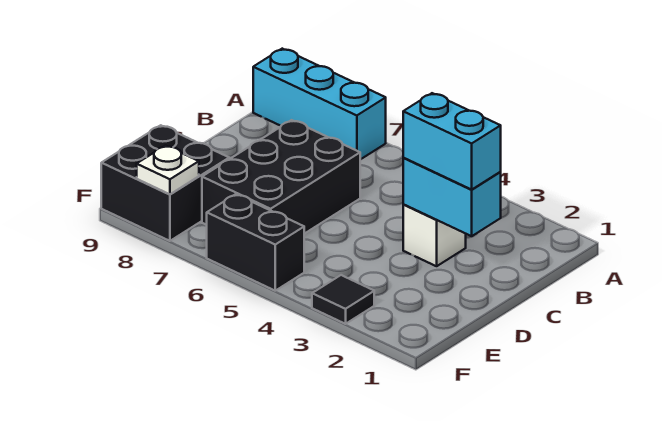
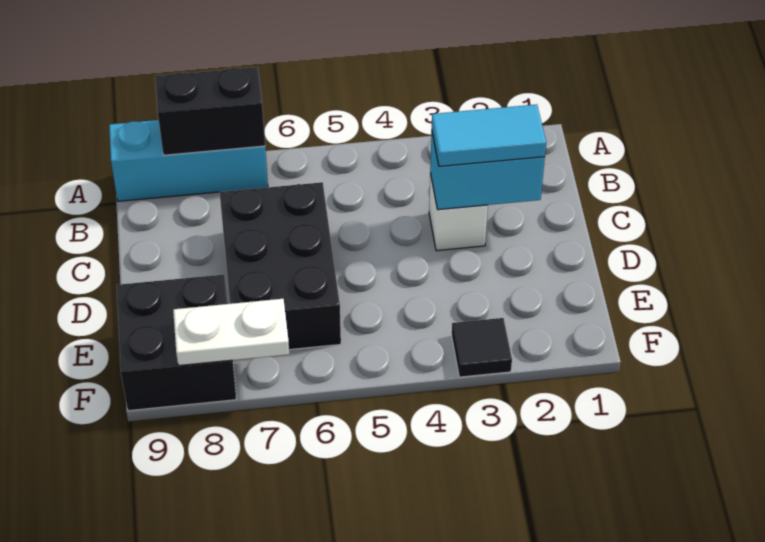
cyan 1x2 brick [403,93,501,190] -> cyan 1x2 tile [432,104,546,166]
black 1x2 brick [207,194,304,291] -> black 1x2 brick moved to [155,67,265,155]
white 1x1 plate [137,146,199,194] -> white 1x2 plate [173,299,289,366]

